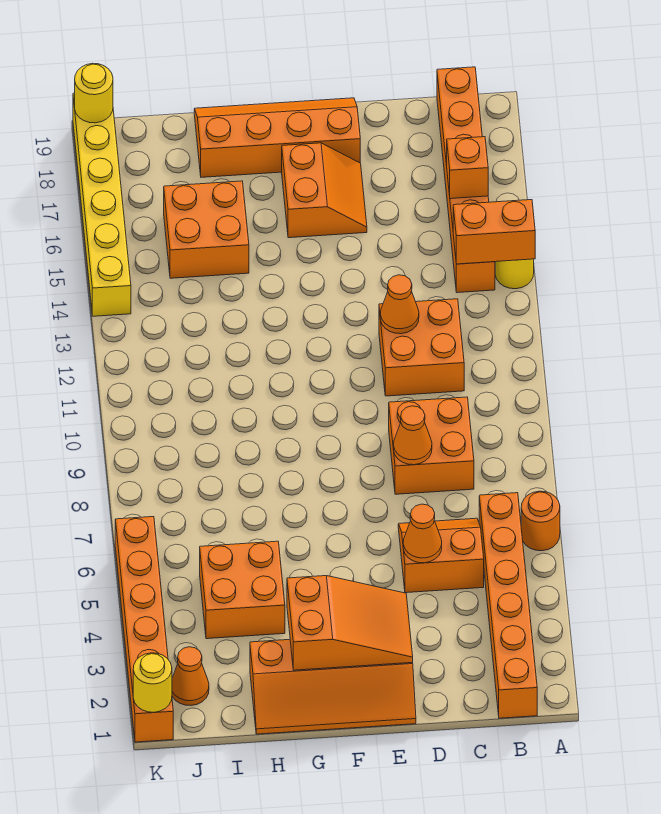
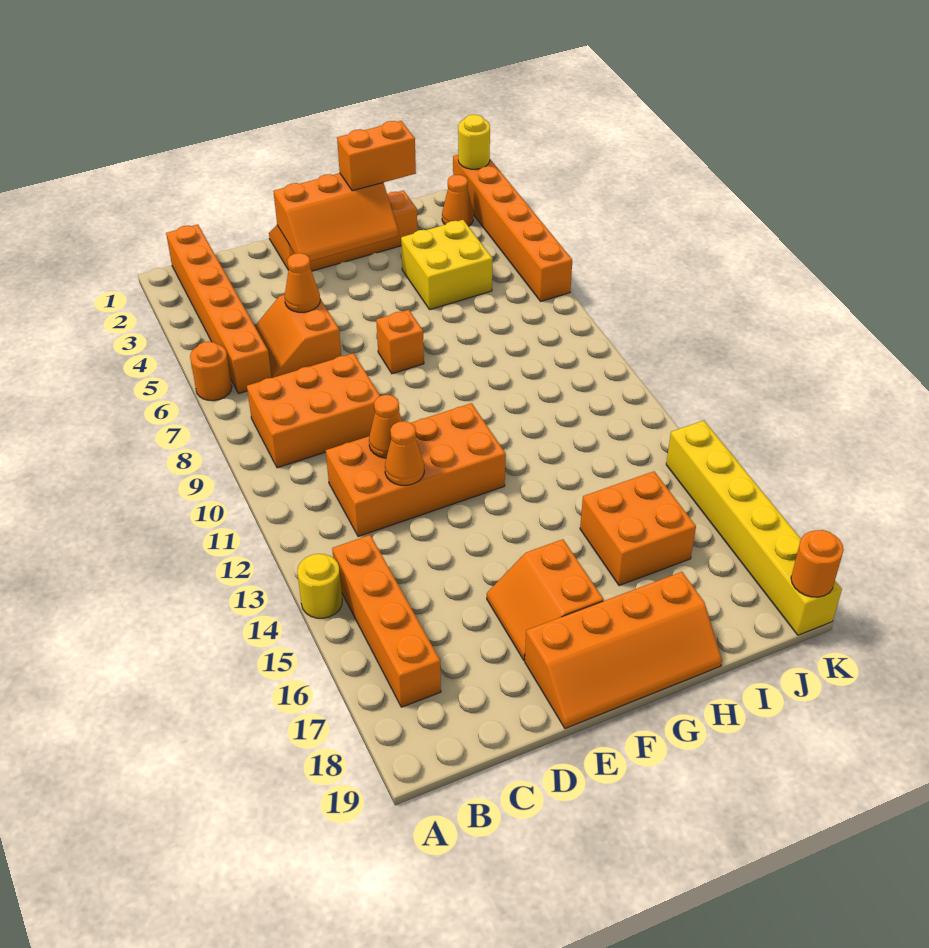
orange 1x2 brick [453,200,535,264] -> orange 1x2 brick moved to [337,121,416,191]
orange 1x6 brick [437,67,495,293] -> orange 1x4 brick [332,535,441,707]
orange 1x1 brick [447,137,488,199] -> orange 1x1 brick moved to [376,310,424,374]
orange 2x2 slope [398,518,484,593] -> orange 2x2 slope turned to [255,295,341,378]
orange 2x2 brick [389,397,474,494] -> orange 2x3 brick [247,353,380,468]
orange 2x2 brick [379,299,464,396] -> orange 2x4 brick [326,403,506,537]
orange 1x1 cone [394,406,432,465] -> orange 1x1 cone moved to [369,395,402,458]
orange 2x3 slope [287,576,413,670] -> orange 2x3 slope turned to [273,173,399,261]
orange 2x2 brick [200,541,285,639] -> yellow 2x2 brick [401,220,493,310]
yellow 1x1 round brick [75,63,113,123] -> orange 1x1 round brick [791,530,844,597]

